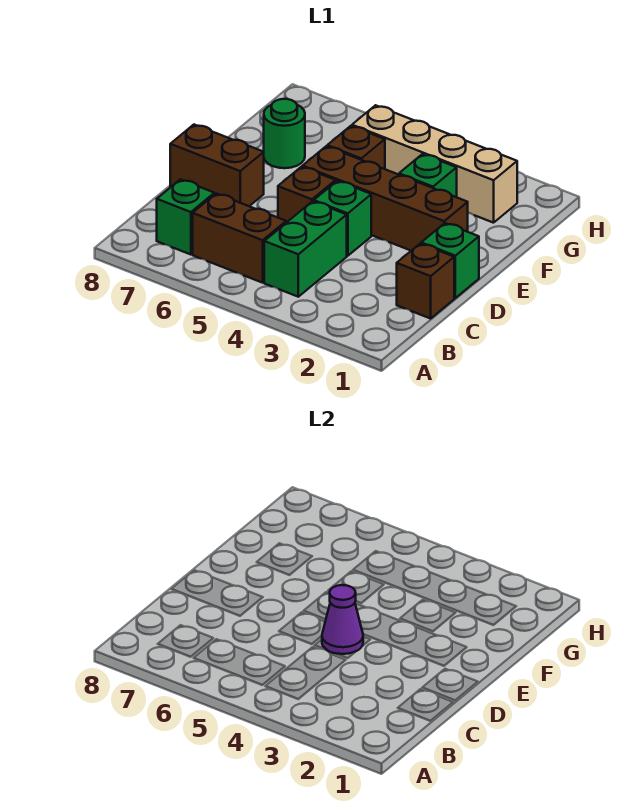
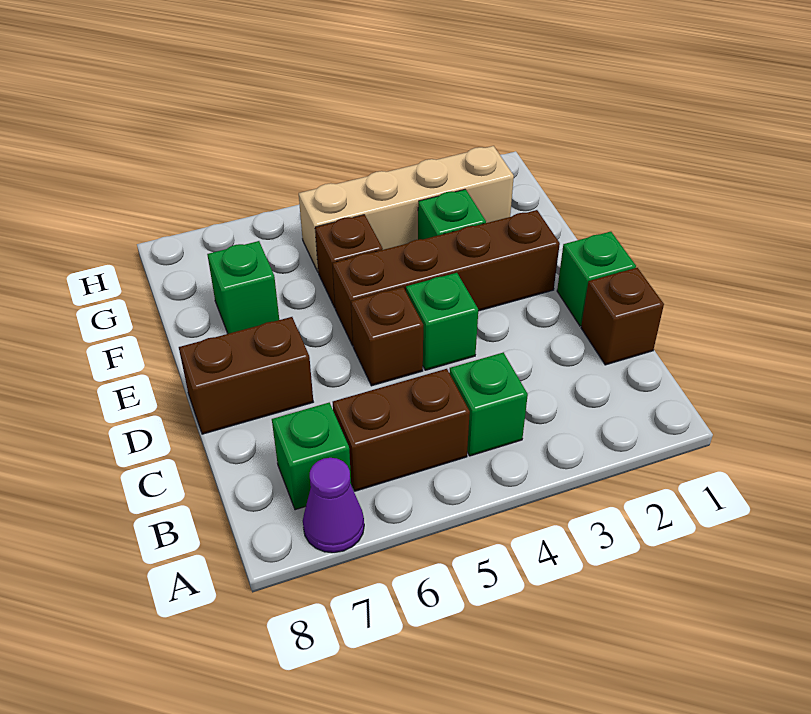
green 1x2 brick [264,201,347,297] -> green 1x1 brick [449,353,528,456]
purple 1x1 cone [322,585,363,654] -> purple 1x1 cone moved to [303,458,364,553]
green 1x1 round brick [264,99,305,168] -> green 1x1 brick [207,241,279,334]

